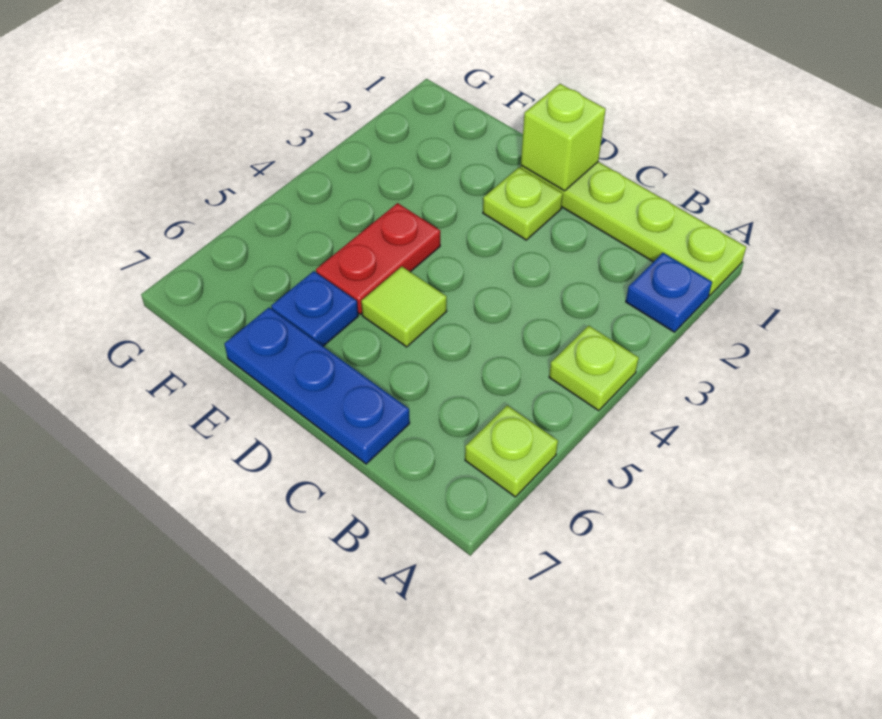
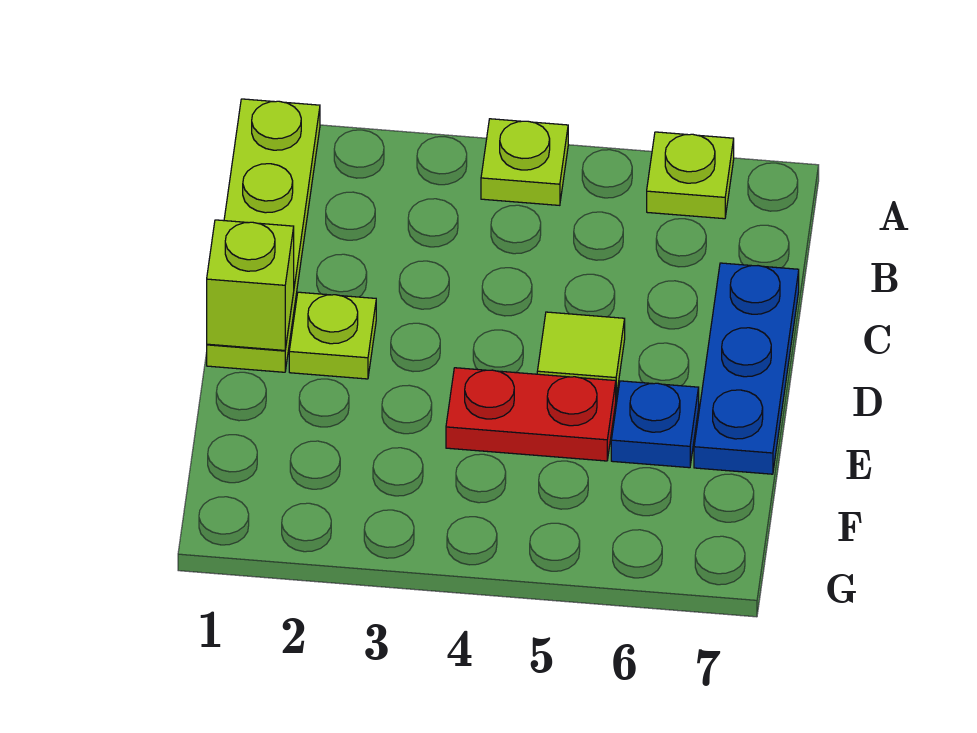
blue 1x1 plate [626,253,712,332] -> none

